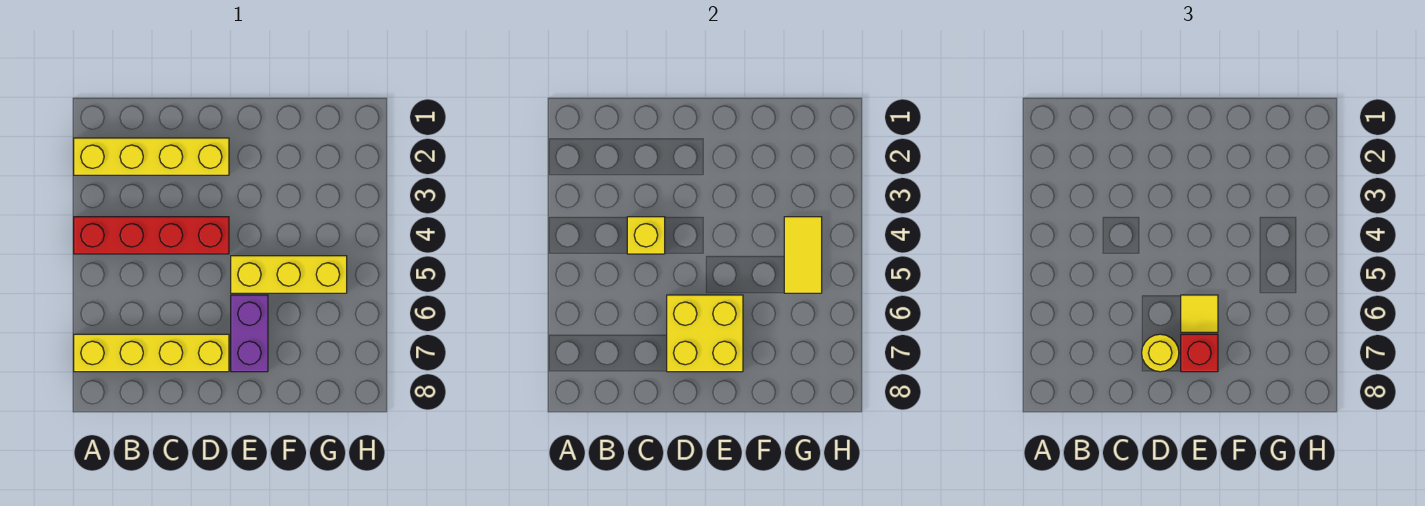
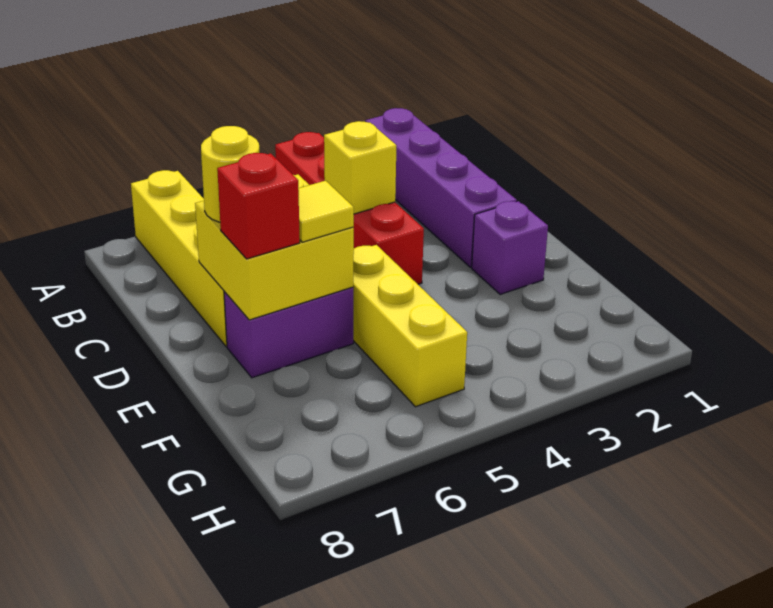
yellow 1x4 brick [74,138,229,175] -> purple 1x4 brick [365,108,517,267]
none -> purple 1x1 brick [472,201,548,295]
yellow 1x2 tile [784,217,822,293] -> none

